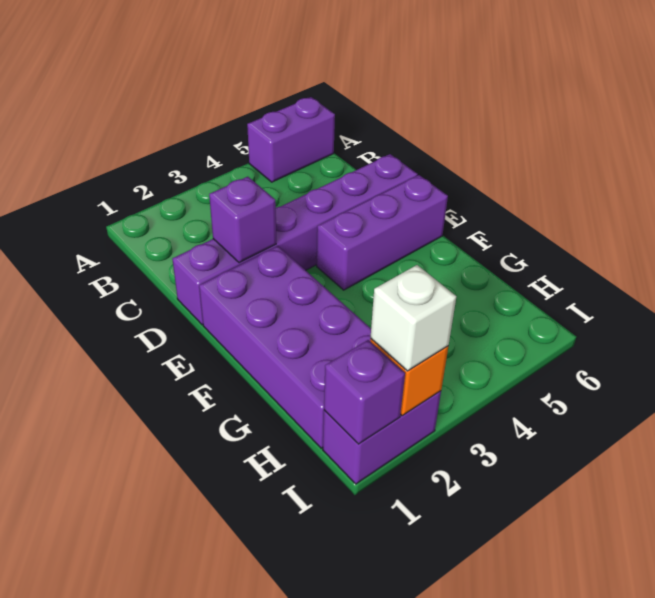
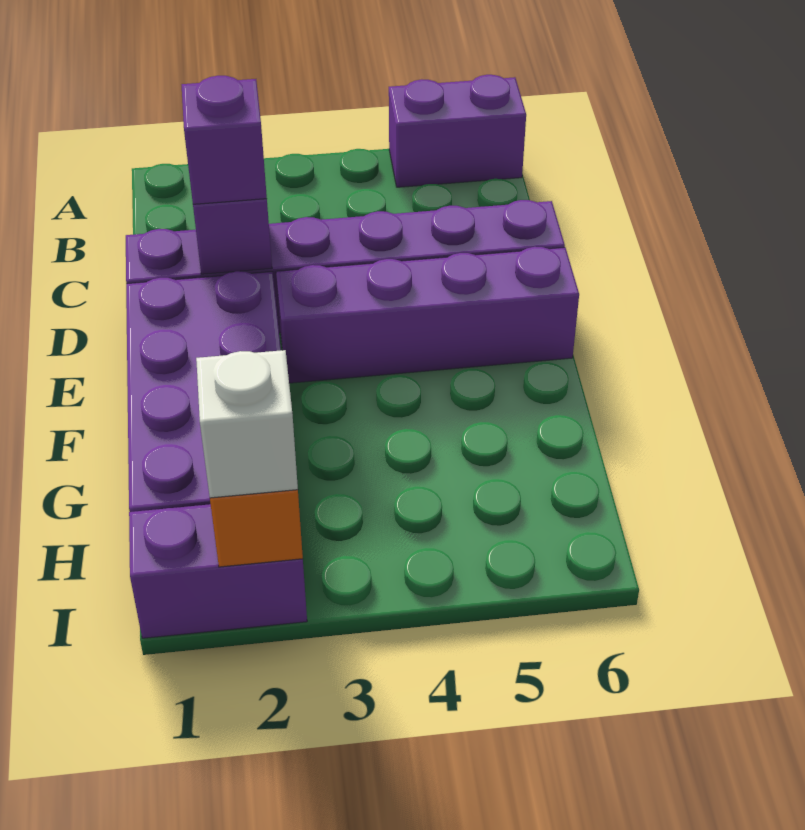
purple 1x3 brick [317,175,448,290] -> purple 1x4 brick [276,247,579,383]
purple 1x1 brick [324,340,405,444] -> purple 1x1 brick moved to [182,76,267,204]

